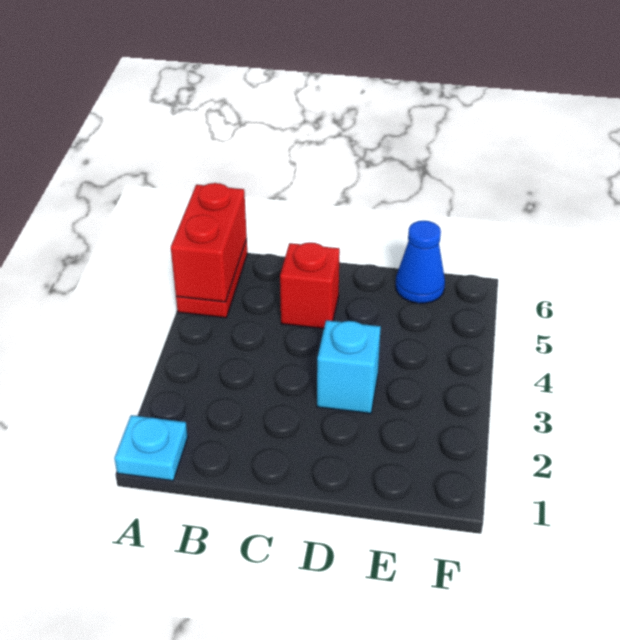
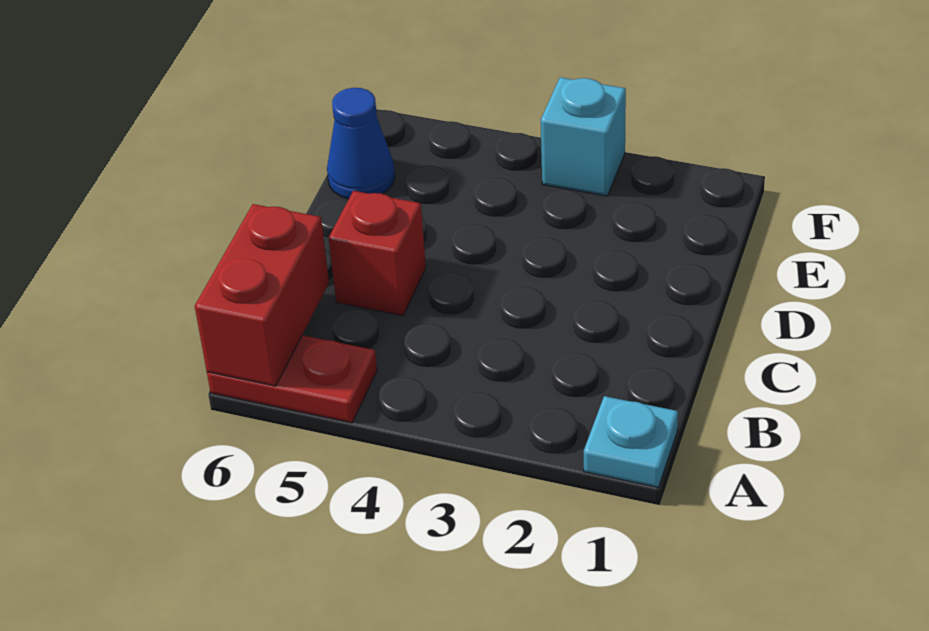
red 1x2 brick [171,183,247,302] -> red 1x2 brick turned to [195,204,329,386]
cyan 1x1 brick [317,320,381,414] -> cyan 1x1 brick moved to [541,77,626,196]

